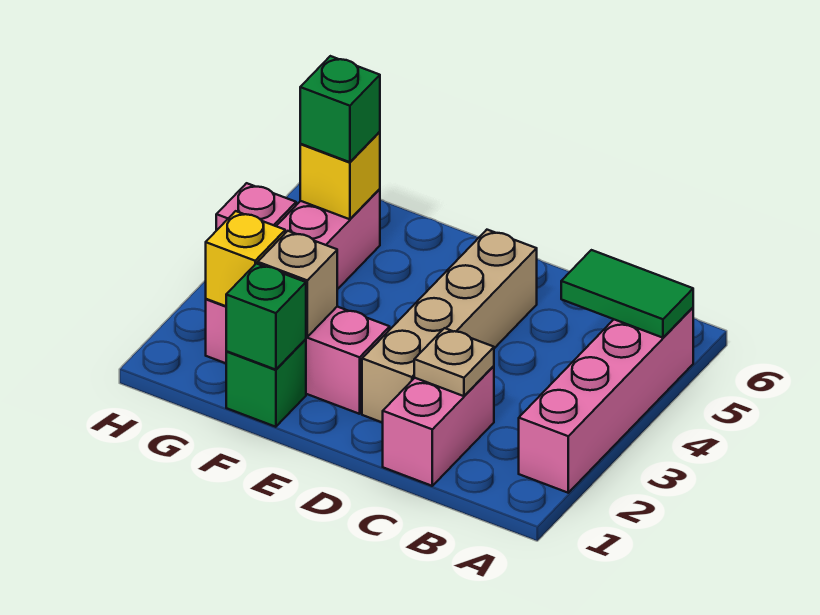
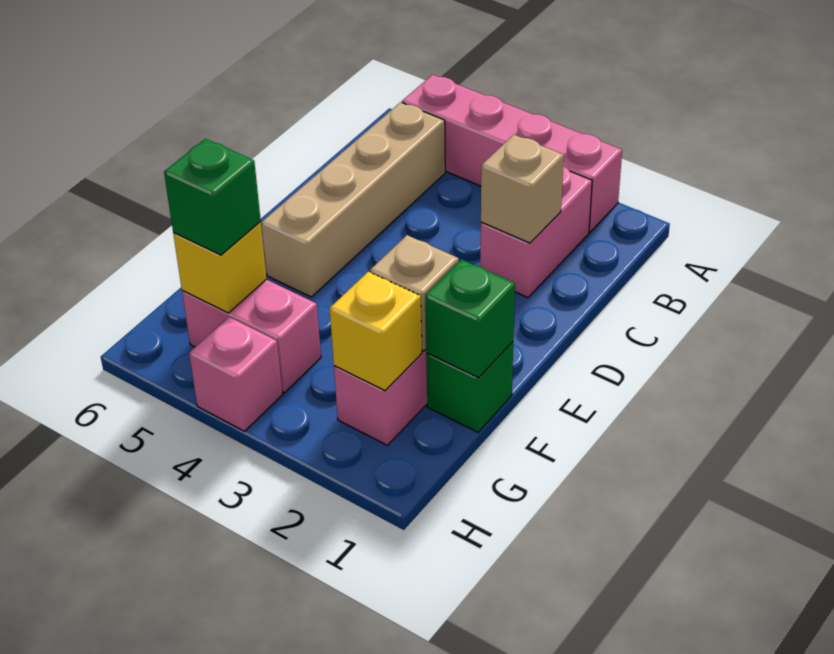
green 1x2 tile [561,250,693,338] -> none
pink 1x2 brick [383,366,494,486] -> pink 1x2 brick turned to [480,166,592,298]
tan 1x1 plate [414,328,494,396] -> tan 1x1 brick [481,135,564,243]
tan 1x4 brick [362,230,537,423] -> tan 1x4 brick turned to [261,102,445,297]

